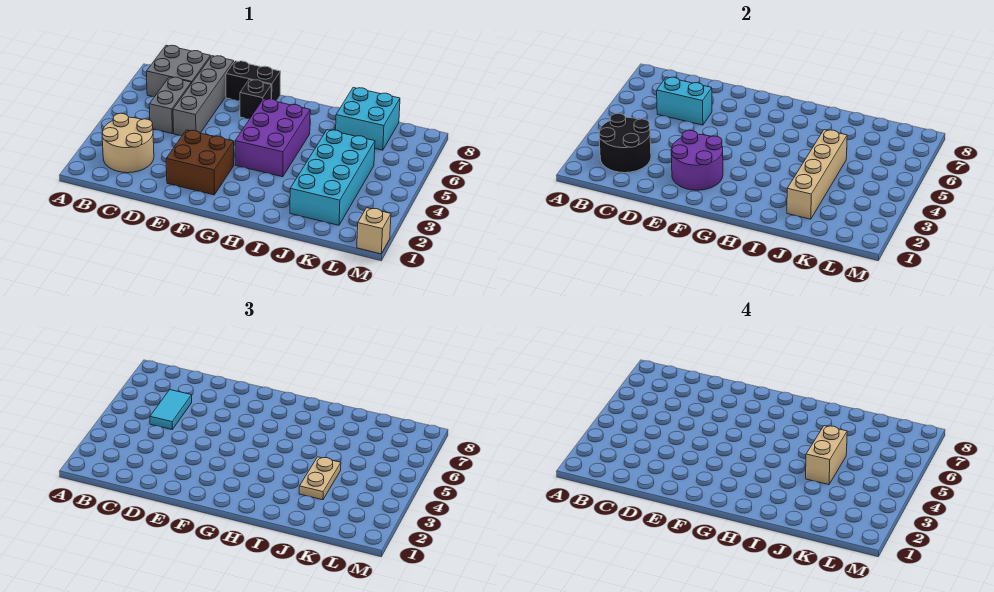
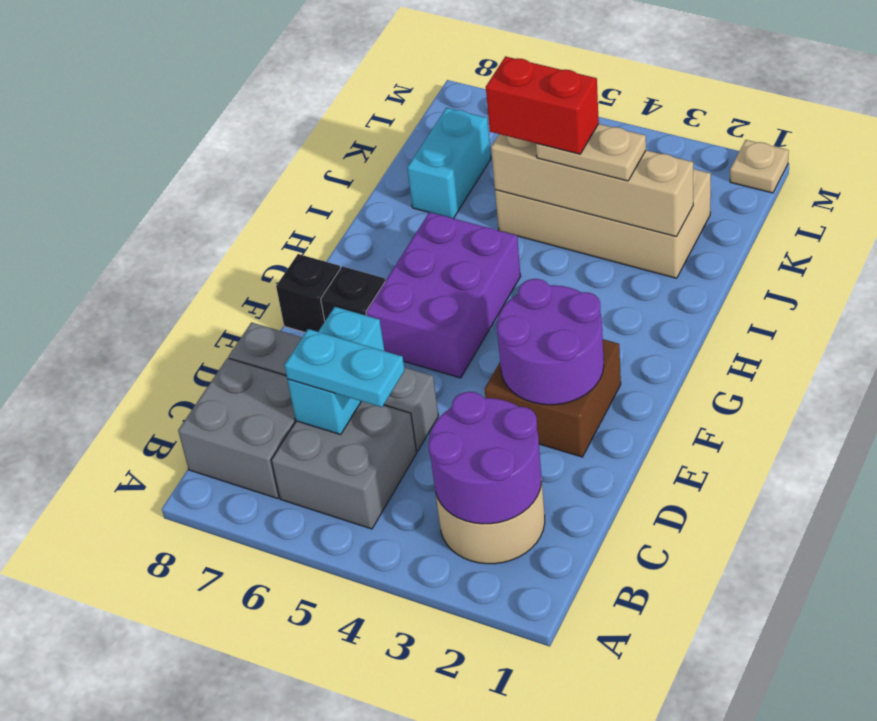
black 2x2 round brick [599,113,651,173] -> purple 2x2 round brick [429,392,541,524]
grey 1x2 brick [149,77,191,133] -> grey 2x2 brick [271,401,417,529]
cyan 1x2 tile [150,390,192,429] -> cyan 1x2 plate [284,329,405,407]
black 1x2 brick [226,61,281,101] -> black 1x1 brick [276,254,340,333]
purple 2x3 brick [235,99,310,177] -> purple 2x3 brick turned to [366,212,521,378]
cyan 2x4 brick [290,130,375,225] -> tan 2x4 brick [495,169,711,278]
tan 1x2 brick [806,426,847,485] -> red 1x2 brick [486,57,599,154]
cyan 2x2 brick [336,88,400,150] -> cyan 1x2 brick [407,108,491,218]
tan 1x1 brick [357,208,391,254] -> tan 1x1 plate [730,140,789,193]

